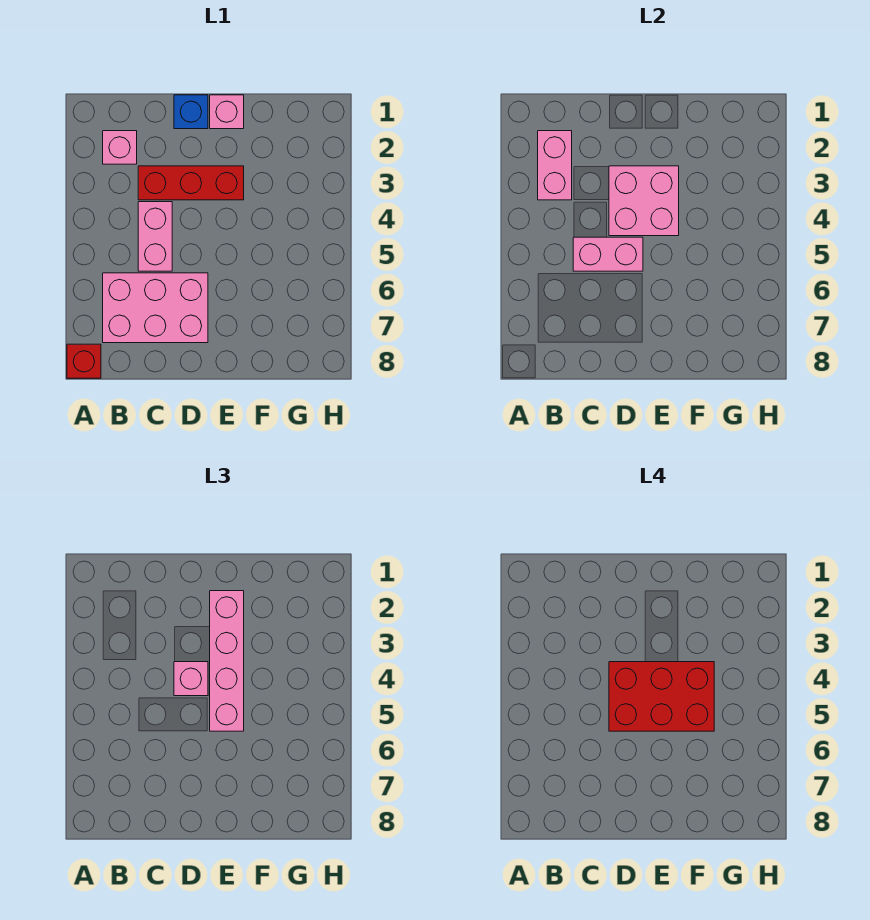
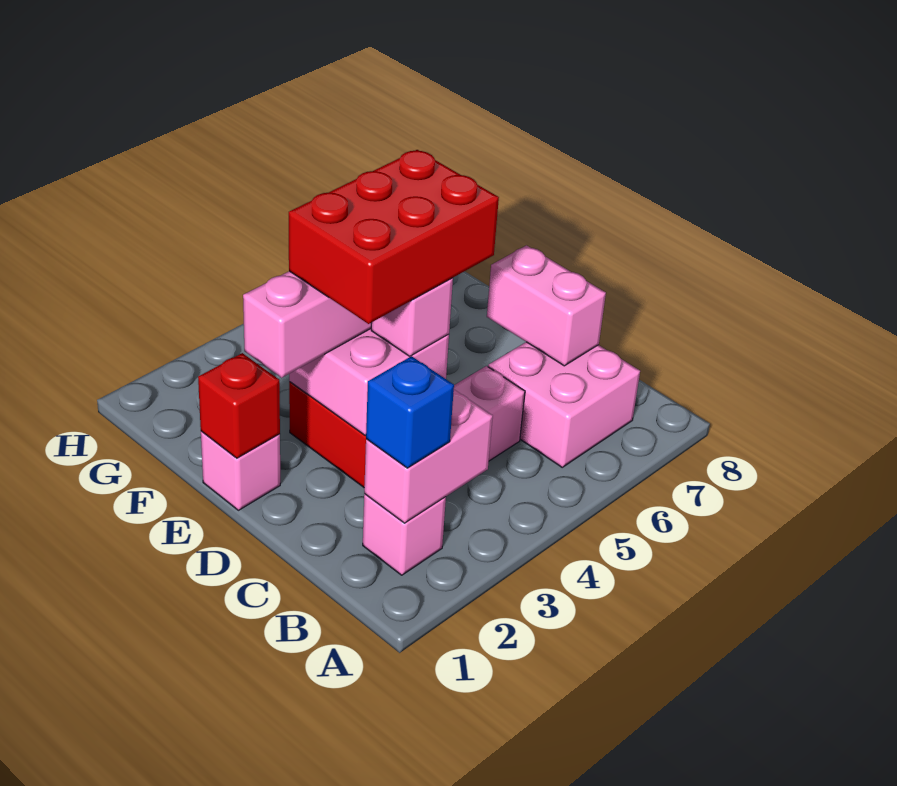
red 1x1 brick [67,344,101,378] -> red 1x1 brick moved to [198,353,280,458]
pink 2x3 brick [103,273,208,343] -> pink 2x2 brick [488,342,640,467]
pink 1x2 brick [573,237,643,271] -> pink 1x2 brick moved to [487,245,606,366]
blue 1x1 brick [174,95,208,129] -> blue 1x1 brick moved to [366,356,454,468]
red 2x3 brick [609,662,714,731] -> red 2x3 brick turned to [289,150,499,324]

